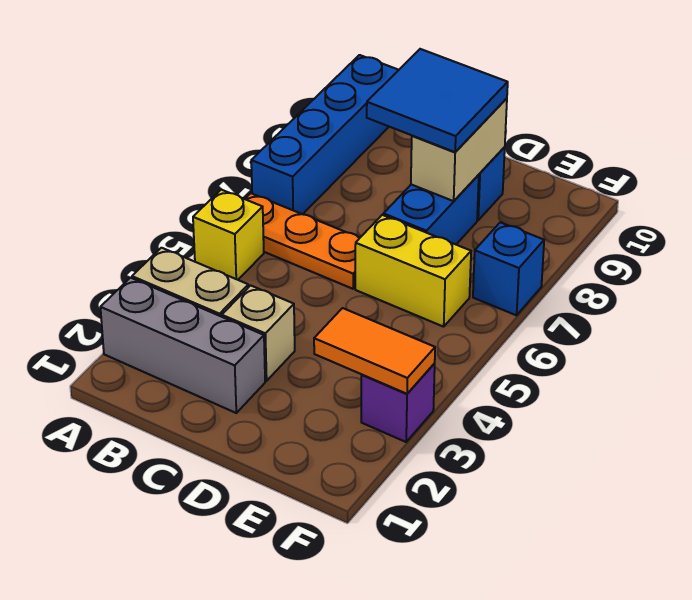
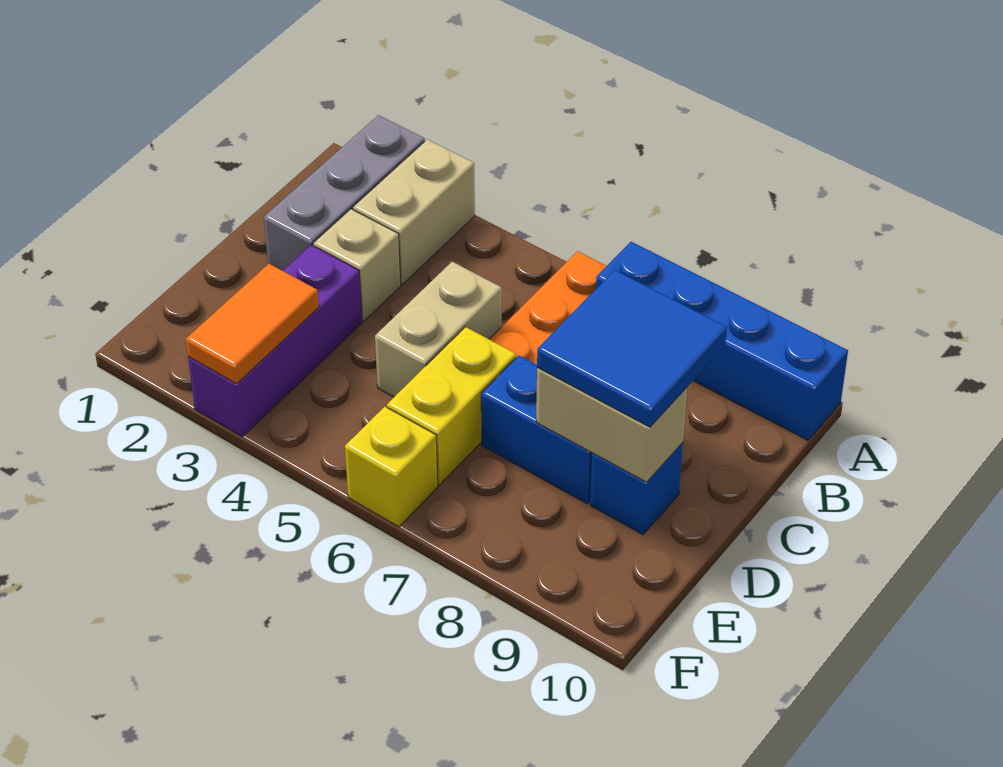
yellow 1x1 brick [193,190,264,280] -> yellow 1x1 brick moved to [345,407,438,527]
none -> tan 1x2 brick [375,262,502,397]
purple 1x1 brick [361,364,435,442] -> purple 1x3 brick [188,245,362,437]
blue 1x1 brick [473,222,544,315] -> none

